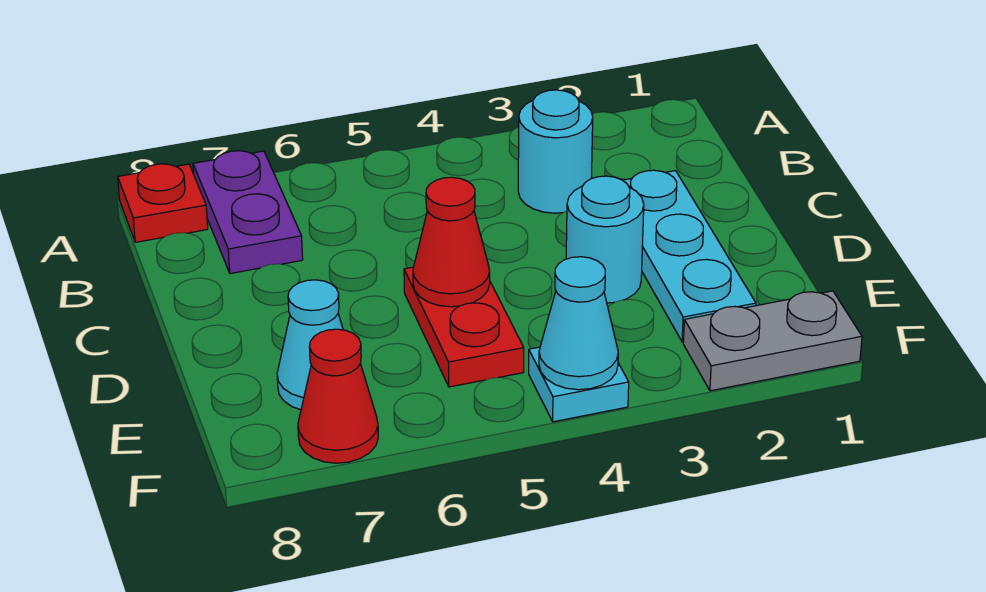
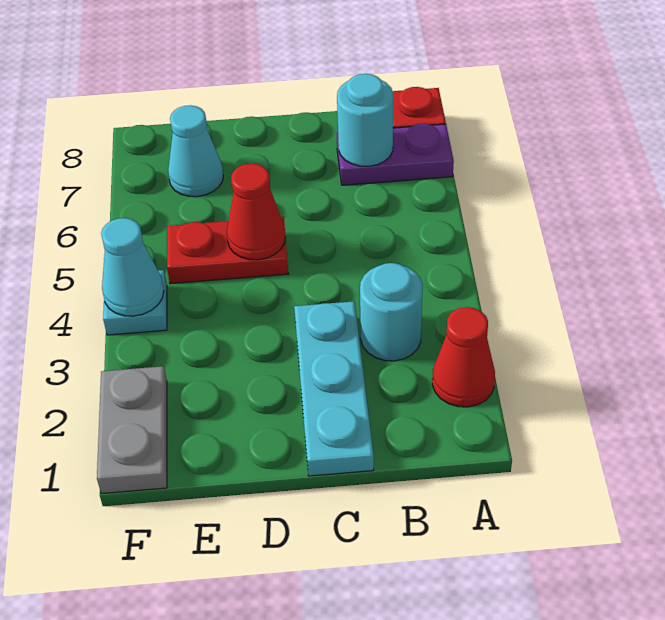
cyan 1x3 plate [623,170,756,342] -> cyan 1x3 plate turned to [294,301,374,476]
cyan 1x1 round brick [566,176,644,303] -> cyan 1x1 round brick moved to [337,74,393,166]
red 1x1 cone [298,329,378,463] -> red 1x1 cone moved to [432,307,495,407]

